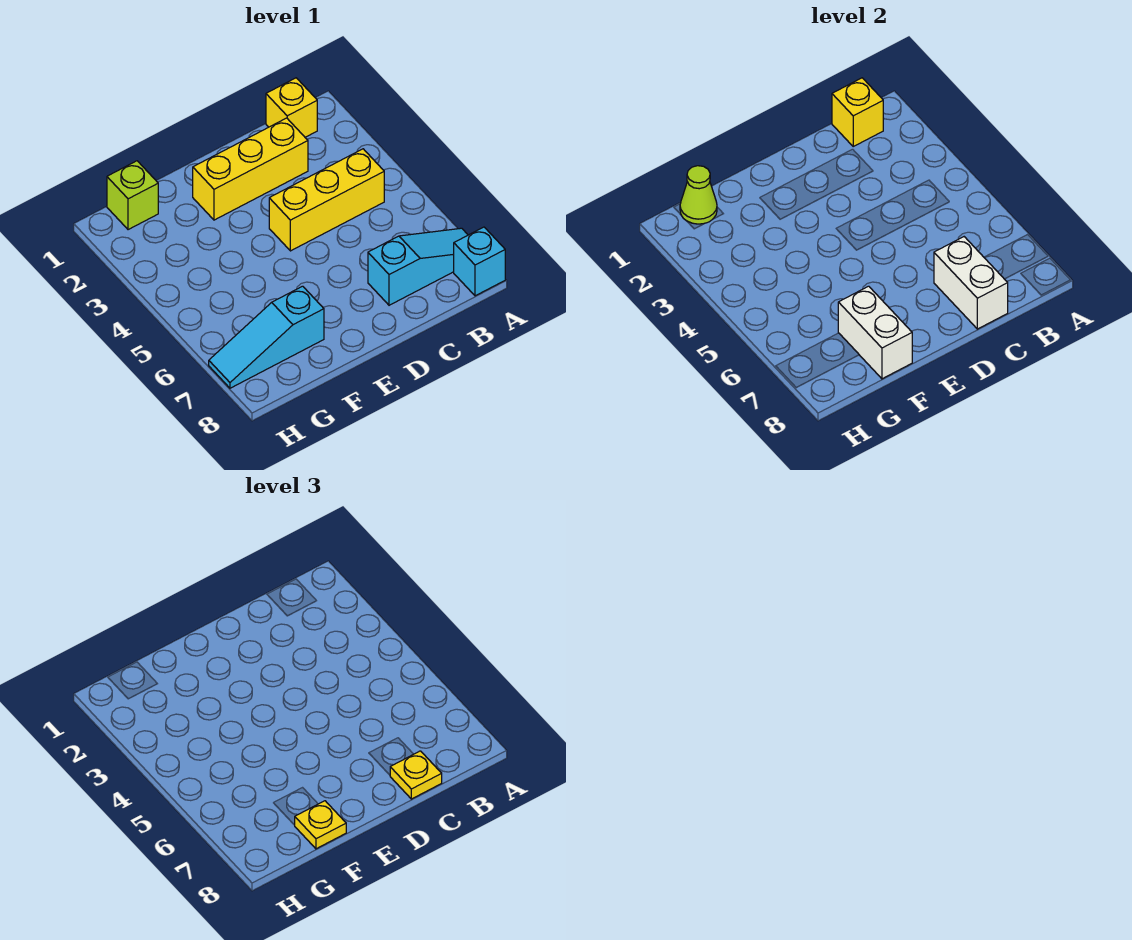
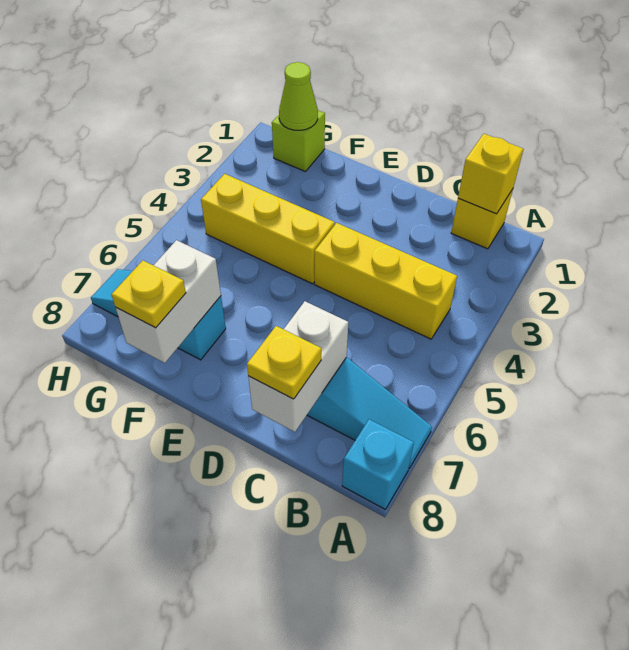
yellow 1x3 brick [193,118,308,220] -> yellow 1x3 brick moved to [201,174,335,284]

